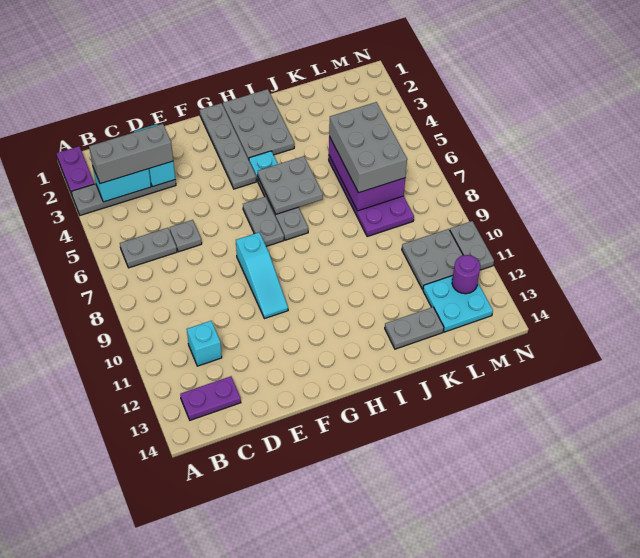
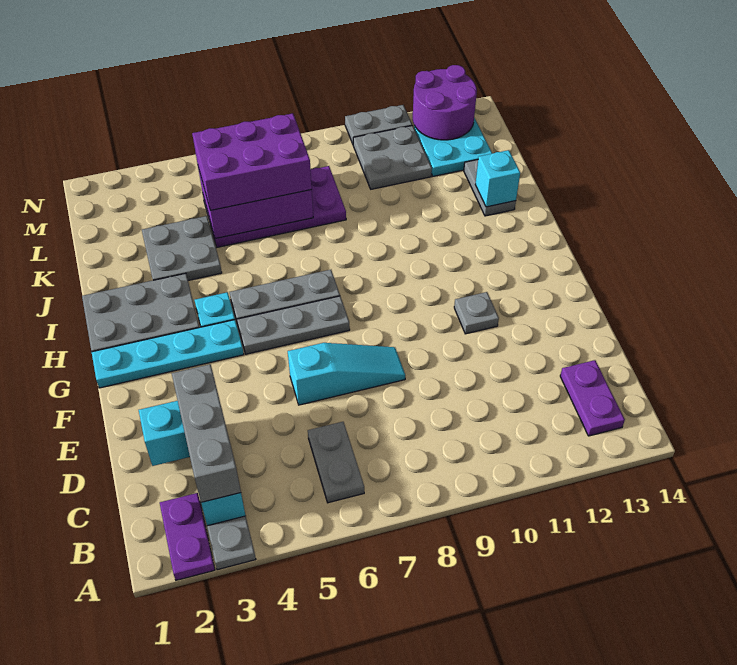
purple 1x2 plate [56,146,94,194] -> purple 1x2 plate turned to [160,493,215,580]
cyan 1x1 brick [187,321,222,366] -> cyan 1x1 brick moved to [475,150,520,207]
grey 1x1 plate [170,220,202,252] -> grey 1x1 plate moved to [454,292,499,334]
cyan 1x3 slope [236,232,288,319] -> cyan 1x3 slope moved to [288,343,405,405]
grey 1x4 plate [200,103,256,189] -> cyan 1x4 plate [92,320,244,388]
grey 1x2 plate [243,197,284,246] -> grey 1x3 plate [237,296,350,354]
grey 2x2 plate [258,156,323,214] -> grey 2x2 plate moved to [142,216,222,280]
grey 2x3 brick [329,102,407,193] -> purple 2x3 brick [192,113,312,210]
purple 1x1 round brick [452,255,480,294] -> purple 2x2 round brick [413,65,477,140]

